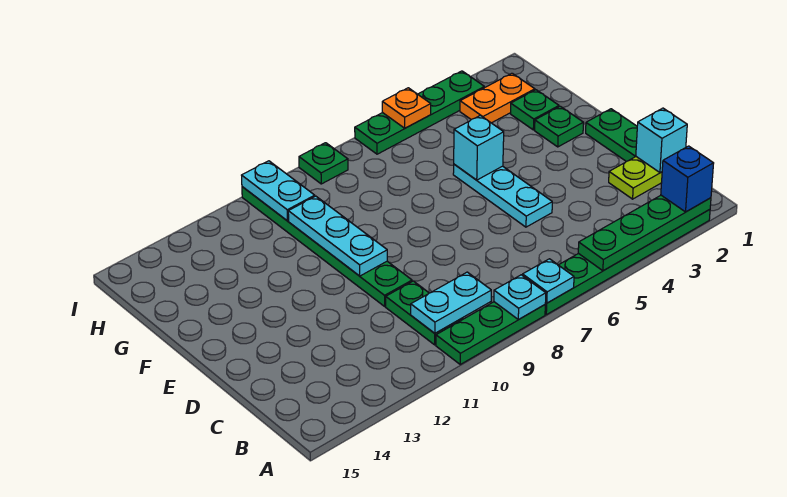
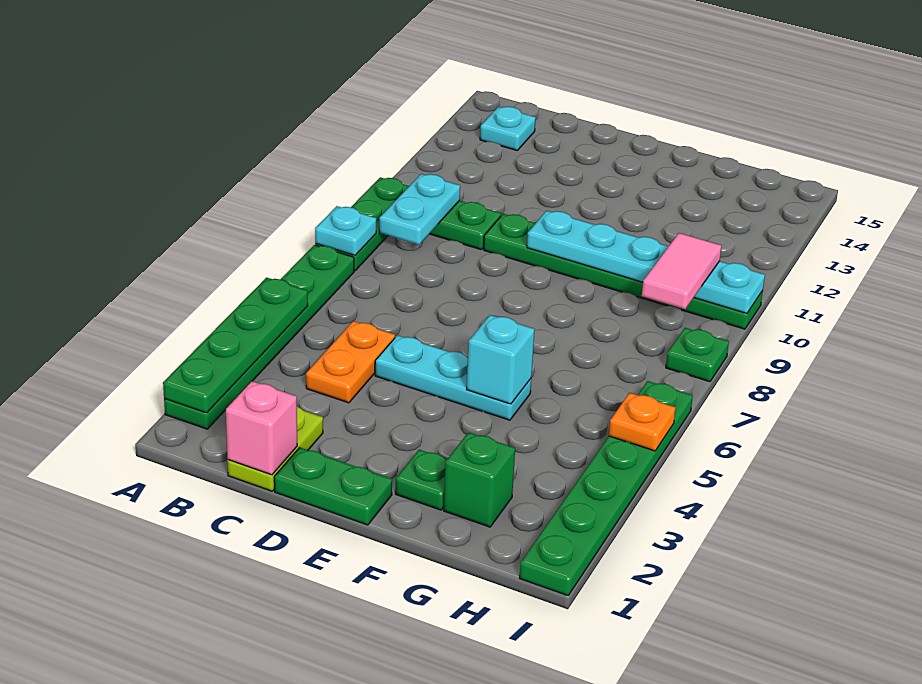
blue 1x1 brick [661,146,714,212] -> none
cyan 1x1 plate [523,259,574,303] -> cyan 1x1 plate moved to [480,107,536,151]
cyan 1x1 brick [636,108,687,173] -> pink 1x1 brick [226,381,297,475]
green 1x1 plate [510,90,559,130] -> green 1x1 brick [444,432,515,527]
orange 1x2 plate [460,73,535,123] -> orange 1x2 plate moved to [306,321,395,403]
none -> pink 1x2 tile [642,233,721,309]
green 1x4 plate [355,71,484,154] -> green 1x6 plate [520,381,693,596]

